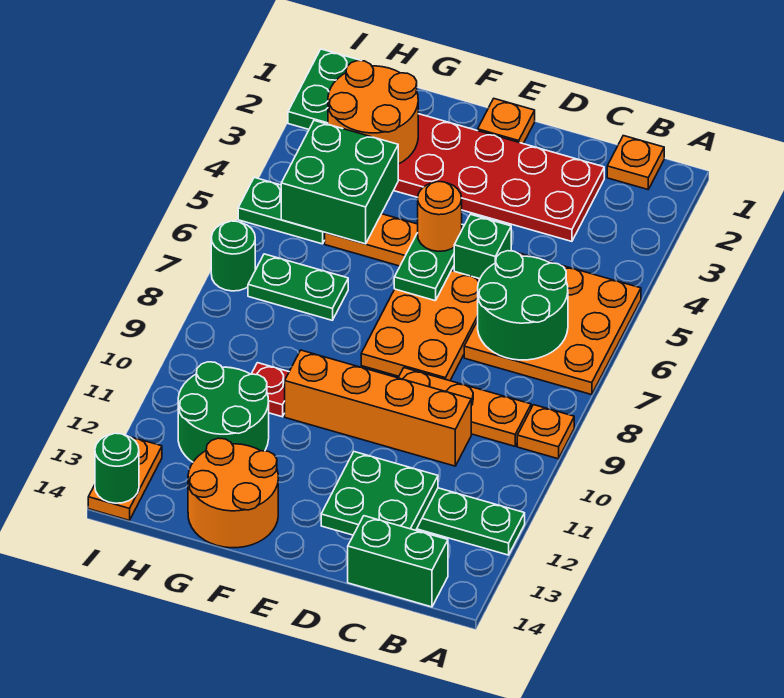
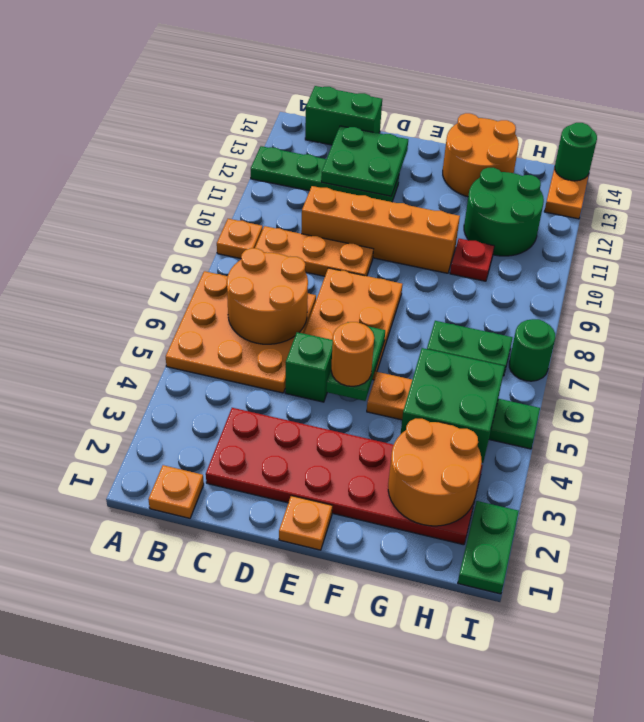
green 2x2 round brick [478,251,568,360] -> orange 2x2 round brick [227,248,308,344]

